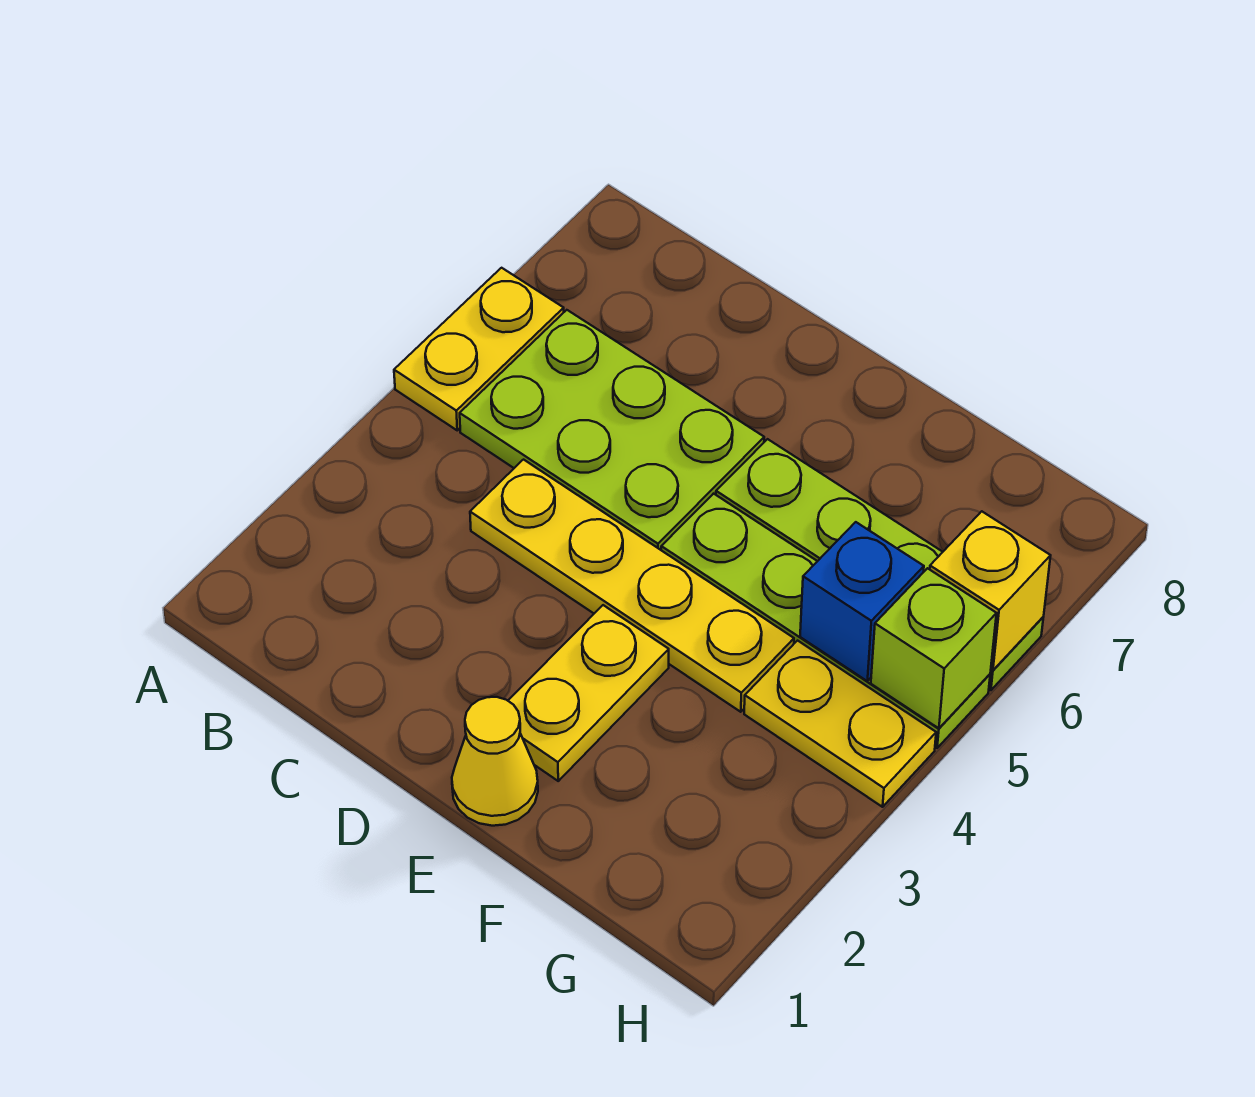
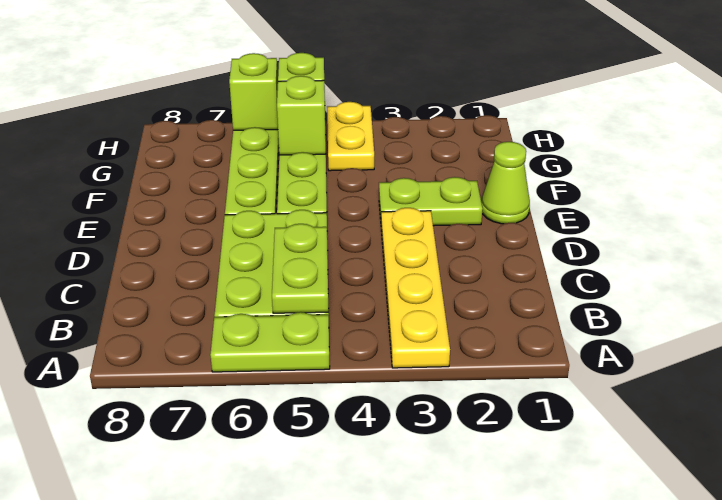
yellow 1x2 plate [394,268,564,430] -> lime 1x2 plate [210,312,330,372]
none -> lime 1x2 plate [272,224,328,313]
yellow 1x4 plate [470,460,794,712] -> yellow 1x4 plate moved to [381,208,450,368]
yellow 1x1 cone [452,697,538,826] -> lime 1x1 cone [482,142,530,224]
yellow 1x2 plate [508,605,669,781] -> lime 1x2 plate [379,177,483,226]
blue 1x1 brick [800,522,924,681] -> lime 1x1 brick [277,76,326,155]
yellow 1x1 brick [930,511,1051,670] -> lime 1x1 brick [229,53,278,130]

